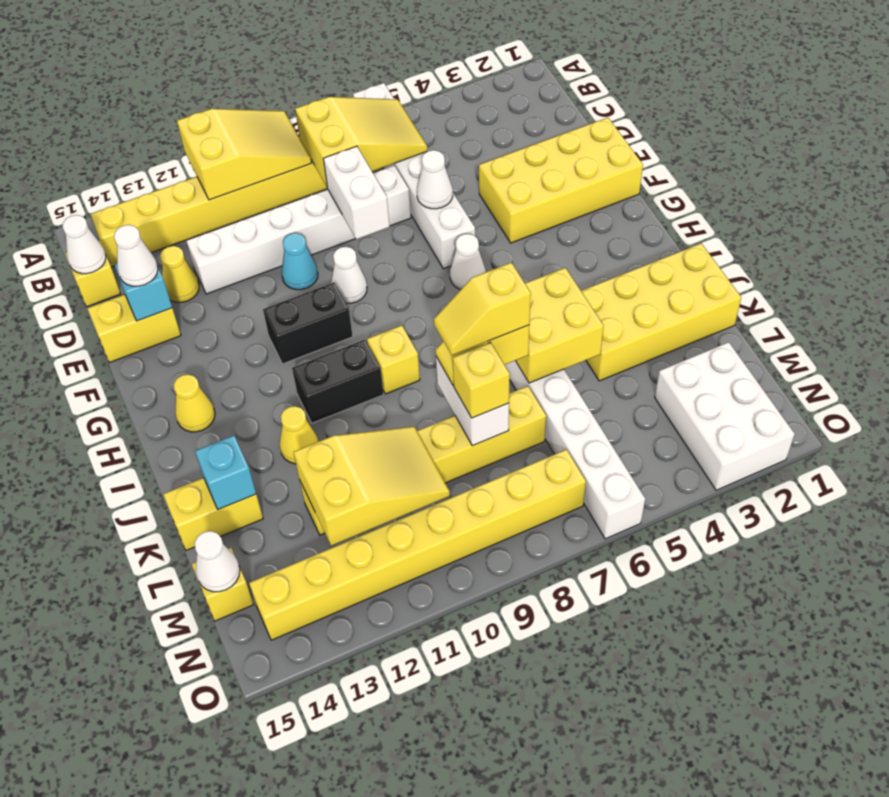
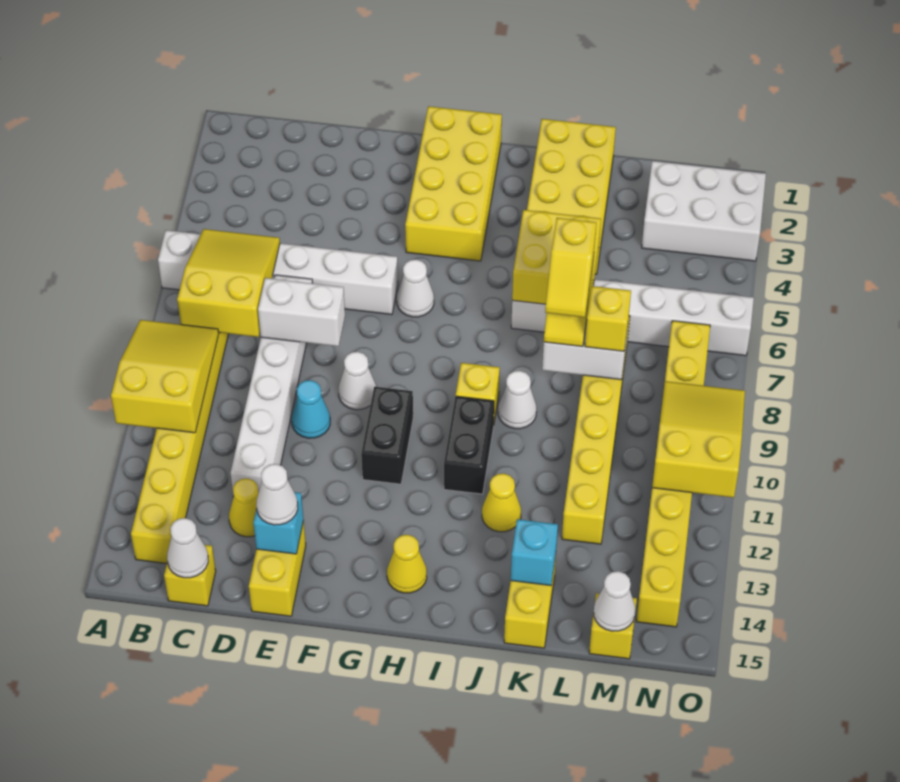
yellow 2x4 brick [479,118,643,243] -> yellow 2x4 brick moved to [405,106,502,261]
white 1x1 cone [417,150,453,209] -> white 1x1 cone moved to [498,371,537,429]
yellow 2x3 slope [293,427,450,546] -> yellow 2x3 slope moved to [652,381,745,498]

